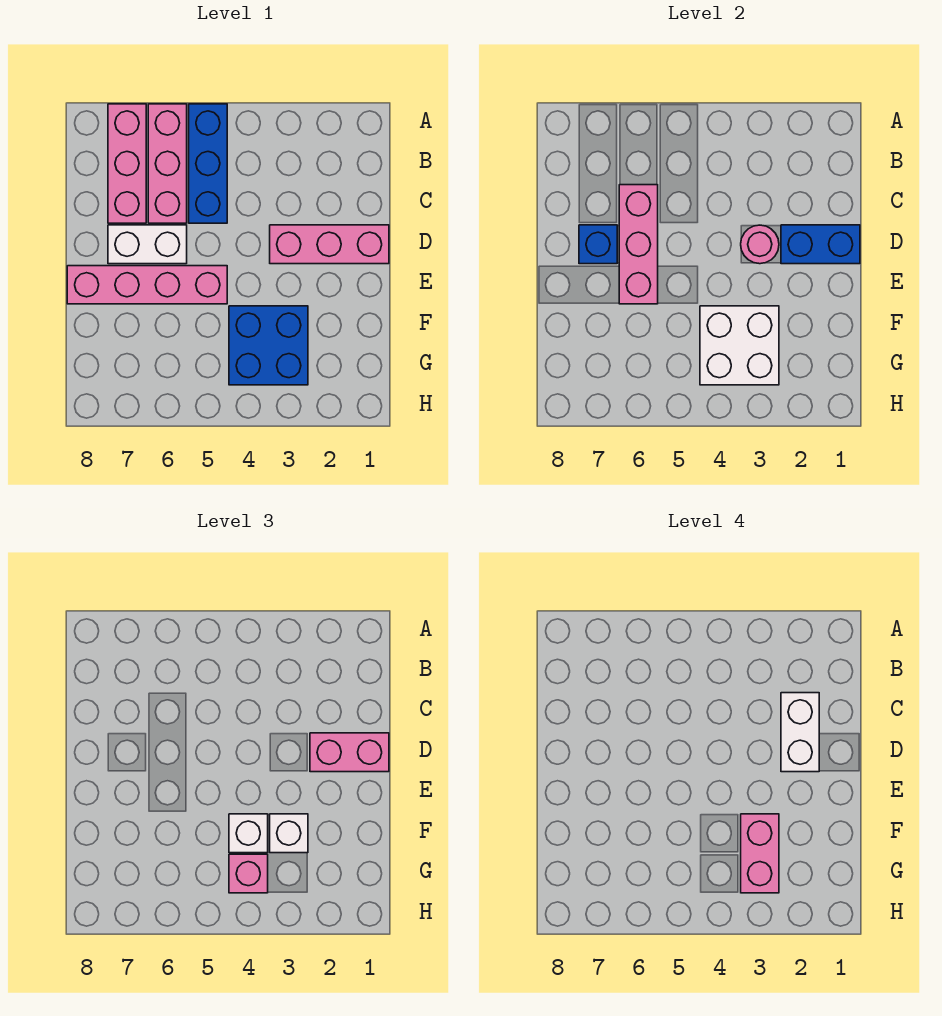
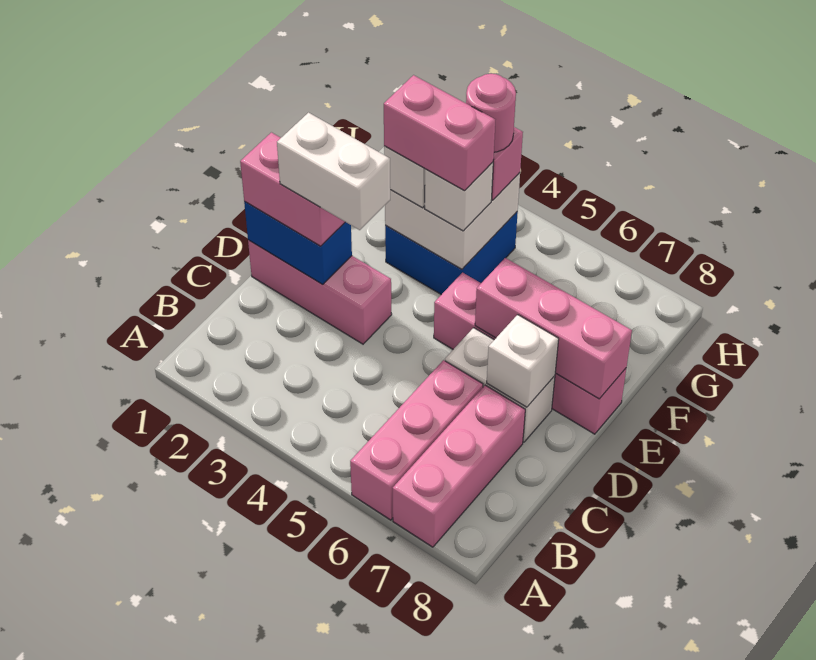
blue 1x3 brick [189,104,227,223] -> none
white 1x2 brick [781,693,819,772] -> white 1x2 brick turned to [277,113,390,230]
pink 1x3 brick [619,185,658,304] -> pink 1x3 brick turned to [475,258,632,399]
pink 1x1 round brick [741,225,779,264] -> pink 1x1 round brick moved to [466,74,516,152]
blue 1x1 brick [579,225,617,264] -> white 1x1 brick [487,315,559,407]
pink 1x2 brick [741,814,779,893] -> pink 1x2 brick turned to [384,75,495,191]

